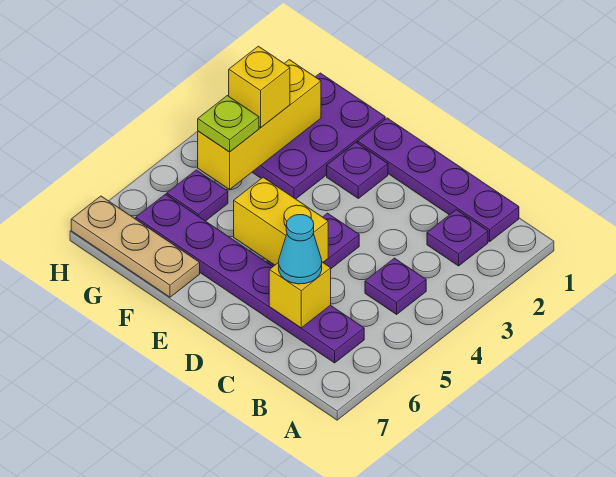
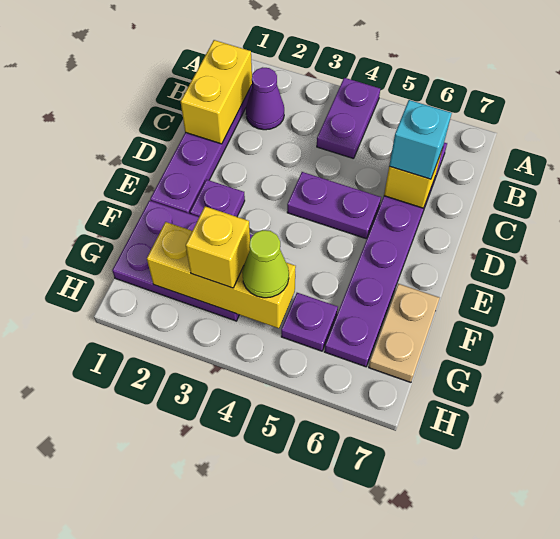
purple 1x1 plate [427,210,488,266] -> purple 1x1 cone [246,67,284,130]
purple 1x1 plate [365,258,426,314] -> purple 1x2 plate [317,78,380,159]
cyan 1x1 cone [279,215,322,284] -> cyan 1x1 brick [389,100,452,179]
yellow 1x2 brick [234,177,328,265] -> yellow 1x2 brick moved to [181,40,252,144]
tan 1x3 plate [71,196,200,297] -> tan 1x2 plate [369,284,440,382]
lime 1x1 plate [198,96,259,152] -> lime 1x1 cone [242,230,289,298]

